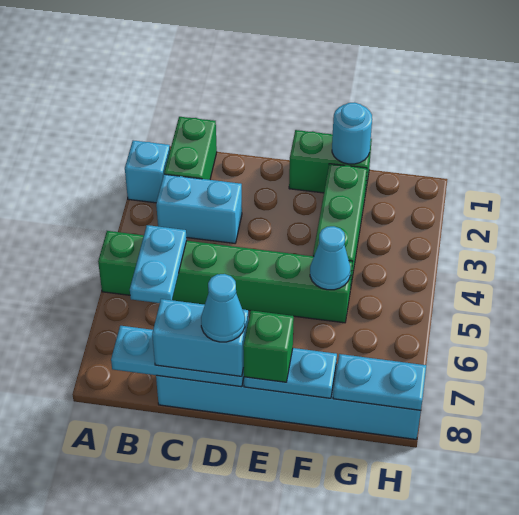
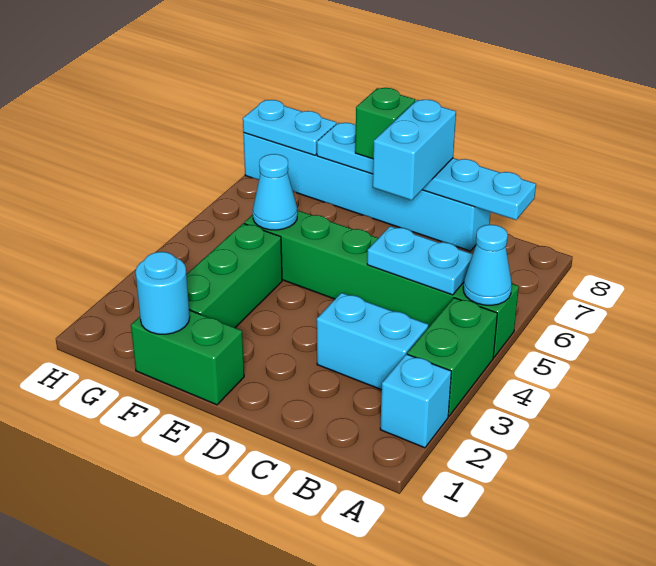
green 1x2 brick [164,117,217,180] -> green 1x2 brick moved to [407,298,497,416]
cyan 1x2 plate [130,225,187,303] -> cyan 1x2 plate turned to [367,226,473,295]
cyan 1x2 brick [152,299,248,376] -> cyan 1x2 brick turned to [373,100,456,200]
cyan 1x1 cone [201,274,245,342] -> cyan 1x1 cone moved to [463,225,512,305]

